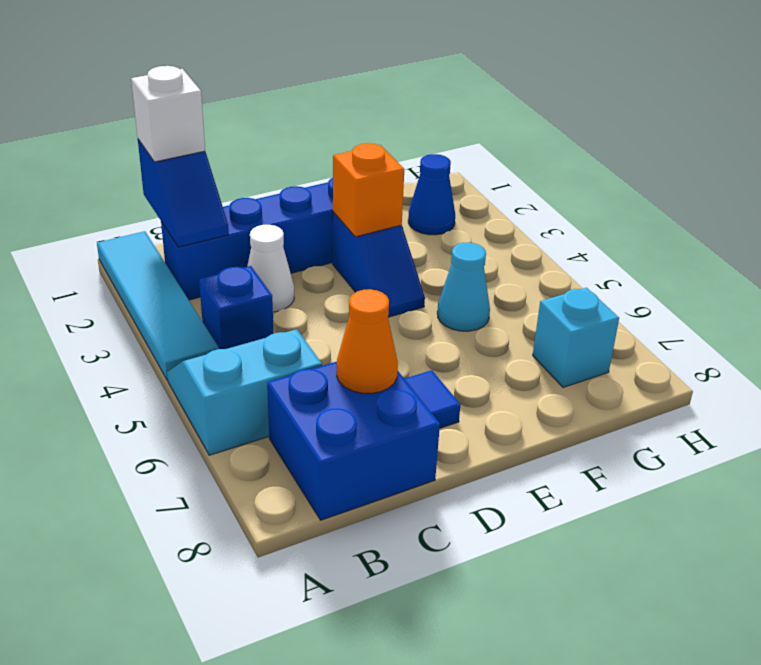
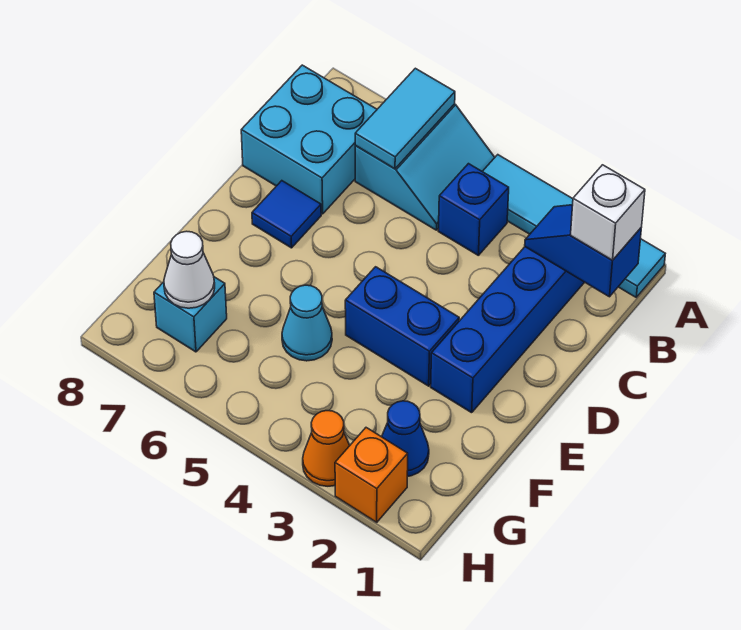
none -> cyan 1x2 tile [355,68,455,169]
blue 2x2 brick [267,362,440,520] -> cyan 2x2 brick [241,65,377,214]
white 1x1 cone [247,225,294,312] -> white 1x1 cone moved to [164,231,215,308]
orange 1x1 cone [337,289,398,393] -> orange 1x1 cone moved to [303,411,350,486]
blue 1x2 slope [332,212,425,317] -> blue 1x2 brick [345,267,459,386]
orange 1x1 brick [333,143,404,237] -> orange 1x1 brick moved to [335,428,408,522]

